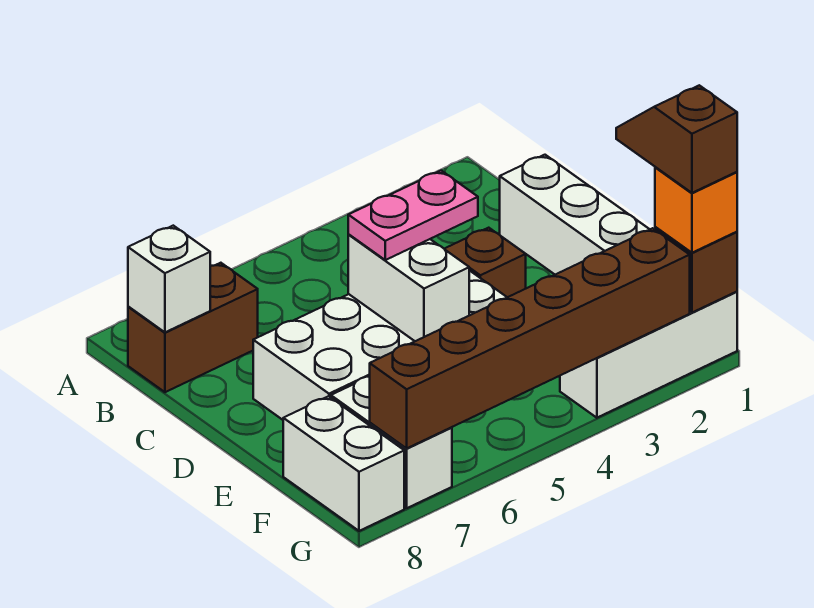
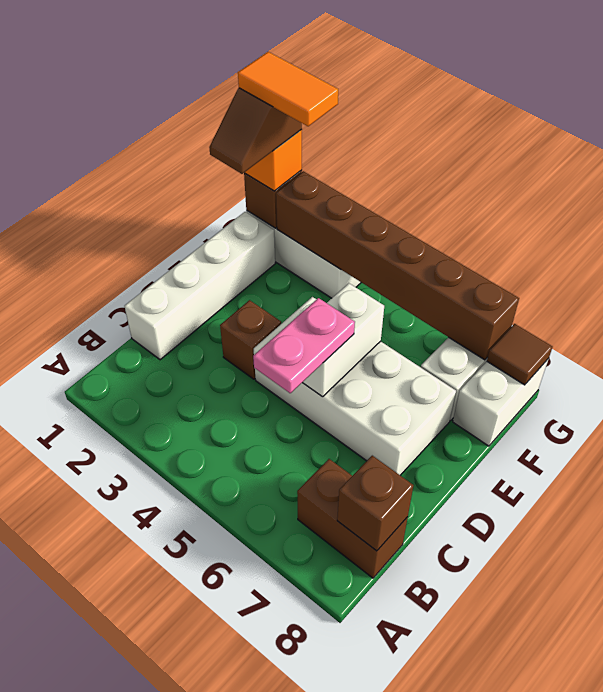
white 1x1 brick [128,226,210,332] -> brown 1x1 brick [337,456,413,551]
pink 1x2 plate [348,171,478,260] -> pink 1x2 plate turned to [253,298,355,393]
none -> orange 1x2 tile [238,52,338,126]
none -> brown 1x1 tile [487,324,552,385]

